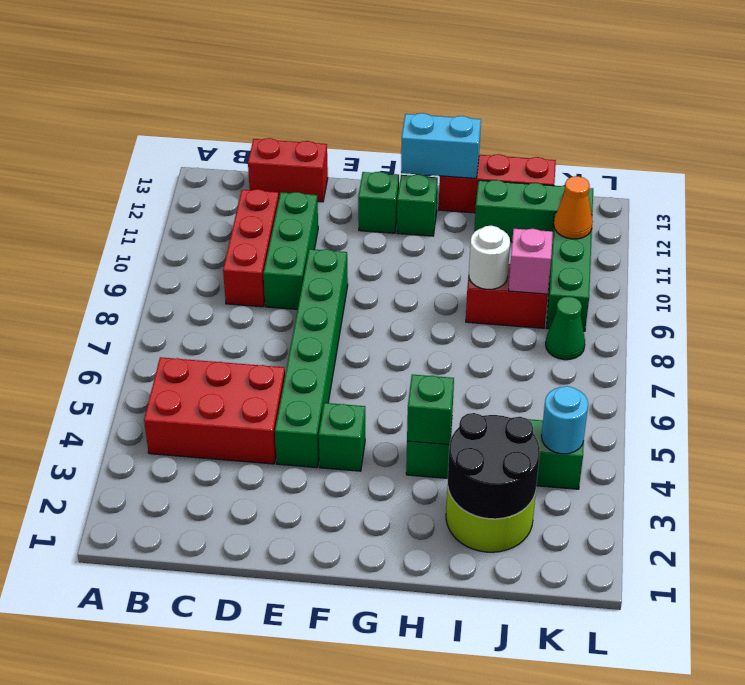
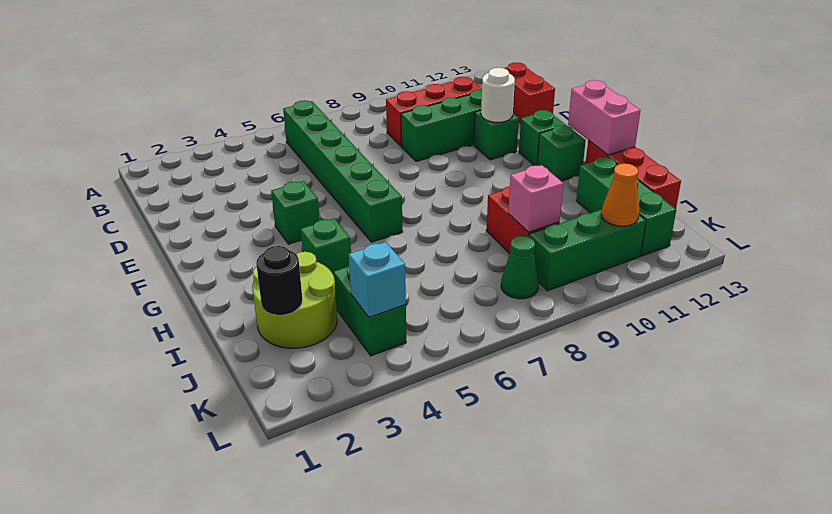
red 2x3 brick [144,357,285,464] -> none
green 1x6 brick [275,249,348,468] -> green 1x6 brick turned to [283,100,403,242]
cyan 1x2 brick [401,113,481,178] -> pink 1x2 brick [568,80,640,155]
green 1x1 brick [407,375,454,445] -> green 1x1 brick moved to [474,110,519,160]
black 2x2 round brick [448,413,540,519] -> black 1x1 round brick [256,246,302,315]
white 1x1 round brick [469,226,510,289] -> white 1x1 round brick moved to [481,68,515,122]
cyan 1x1 round brick [542,386,588,454] -> cyan 1x1 brick [349,242,406,317]

